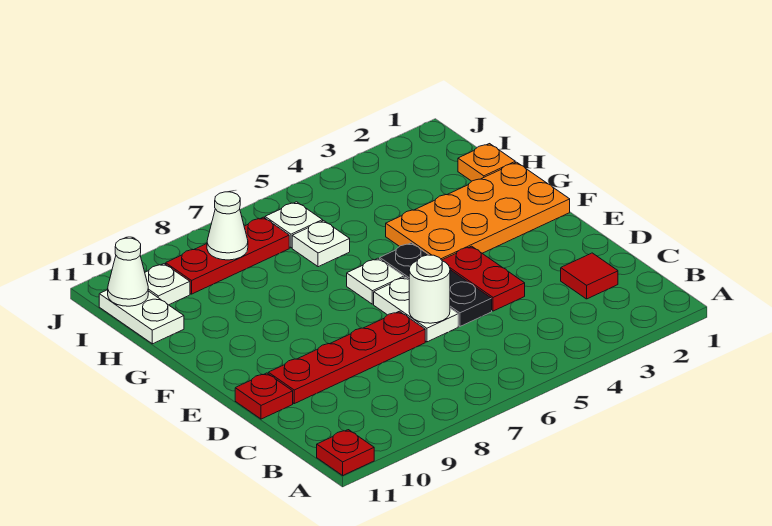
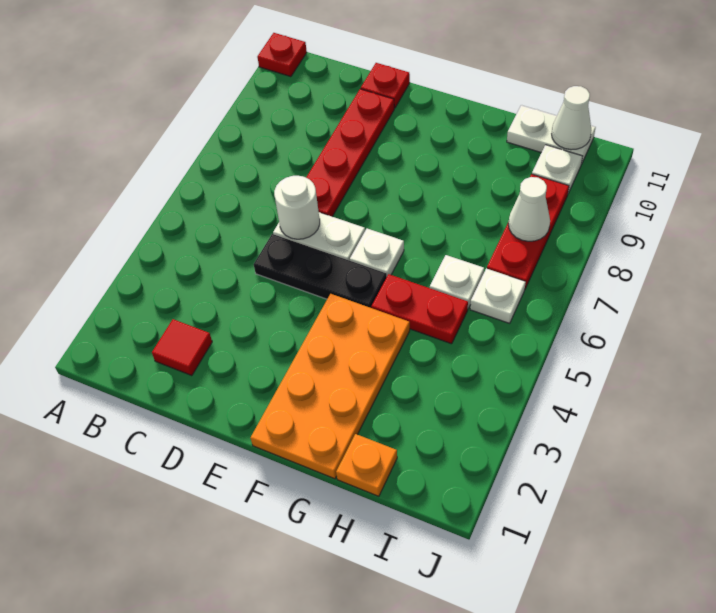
red 1x2 plate [442,246,525,311] -> red 1x2 plate moved to [371,274,468,344]

